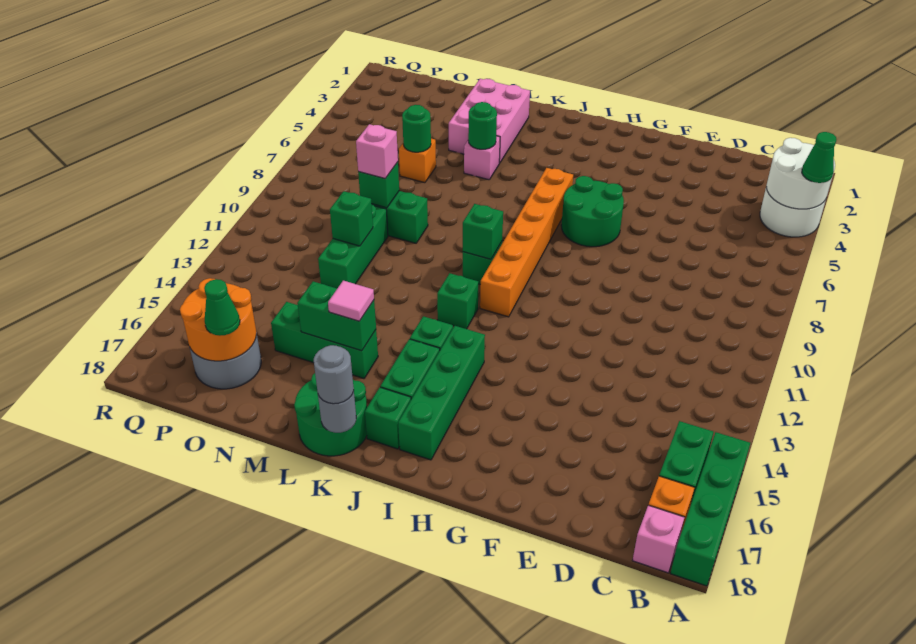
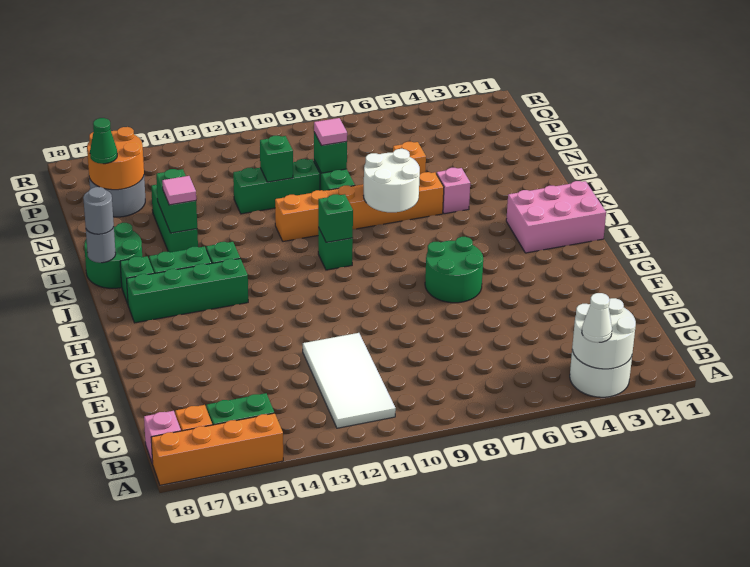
green 1x1 cone [802,132,836,183] -> white 1x1 cone [582,293,612,343]
green 1x4 brick [671,432,750,586] -> orange 1x4 brick [151,413,283,485]
none -> white 2x4 tile [303,333,396,428]
orange 1x6 brick [480,168,573,317] -> orange 1x6 brick moved to [275,172,444,241]
green 1x1 brick [437,273,478,329] -> none
none -> white 2x2 round brick [364,149,420,212]
pink 2x3 brick [449,79,530,163] -> pink 2x3 brick moved to [506,181,606,253]
green 1x1 round brick [468,102,497,149] -> none
green 1x1 round brick [402,105,431,152] -> none
pink 1x1 brick [356,124,398,178] -> pink 1x1 tile [314,118,347,146]

